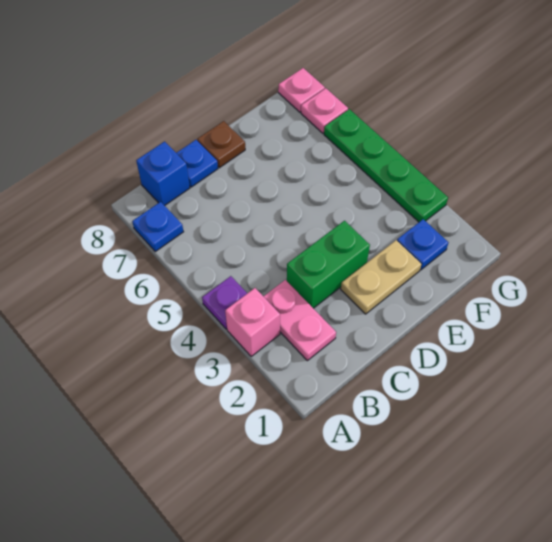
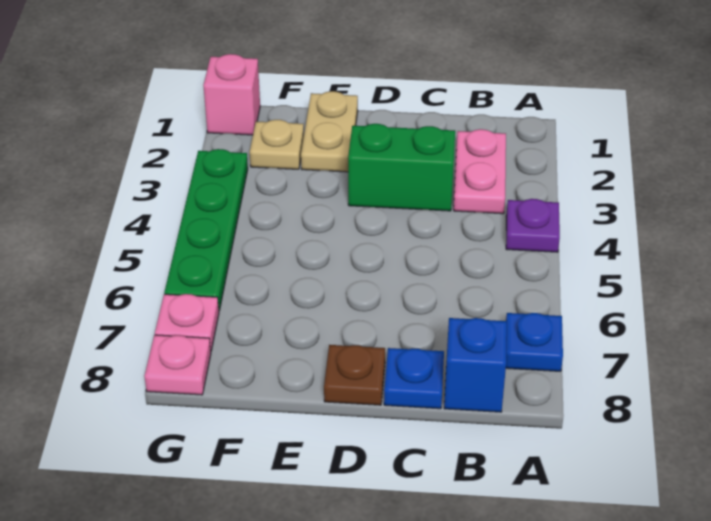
pink 1x1 brick [225,288,280,356] -> pink 1x1 brick moved to [203,54,260,135]
tan 1x2 plate [341,240,421,314] -> tan 1x2 plate turned to [301,91,358,172]
blue 1x1 plate [397,219,448,270] -> tan 1x1 plate [250,120,304,169]

